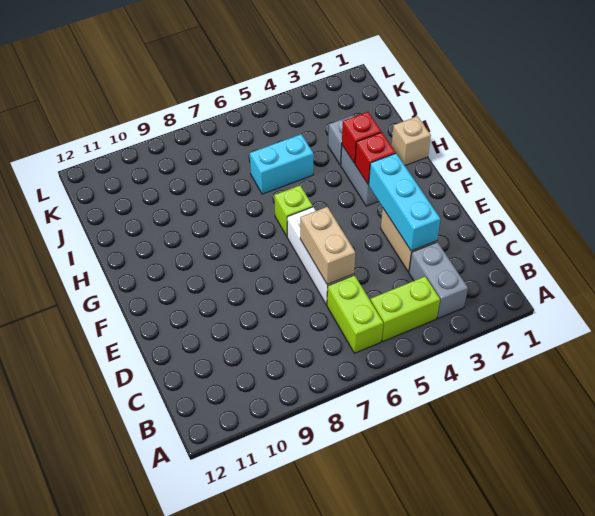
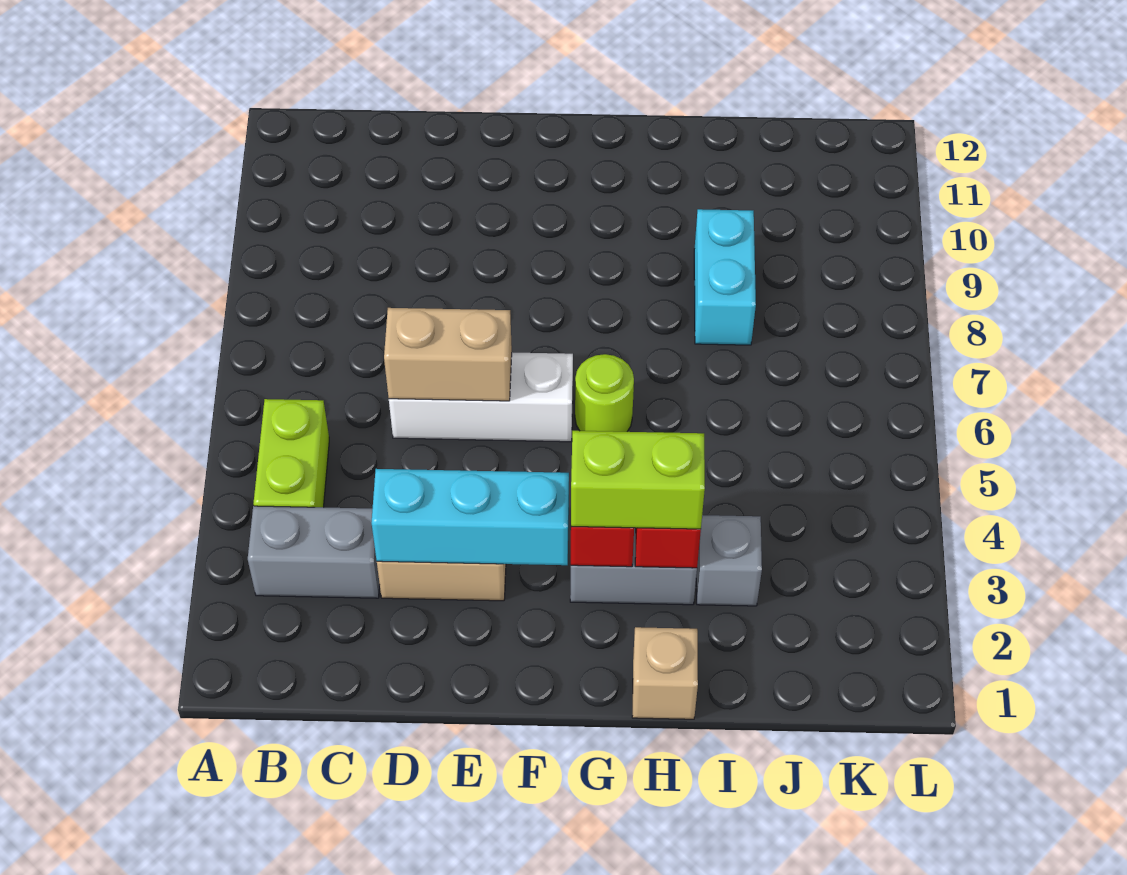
lime 1x2 brick [327,275,383,353] -> lime 1x2 brick moved to [571,431,705,529]
lime 1x1 brick [274,185,313,236] -> lime 1x1 round brick [575,354,634,432]
cyan 1x2 brick [250,134,314,194] -> cyan 1x2 brick moved to [694,209,756,345]

